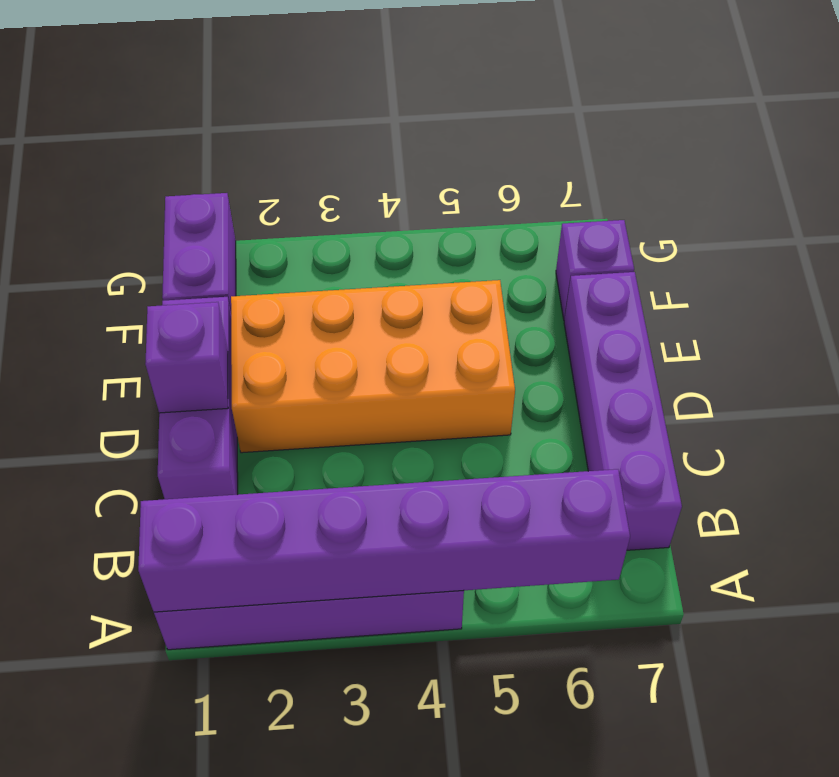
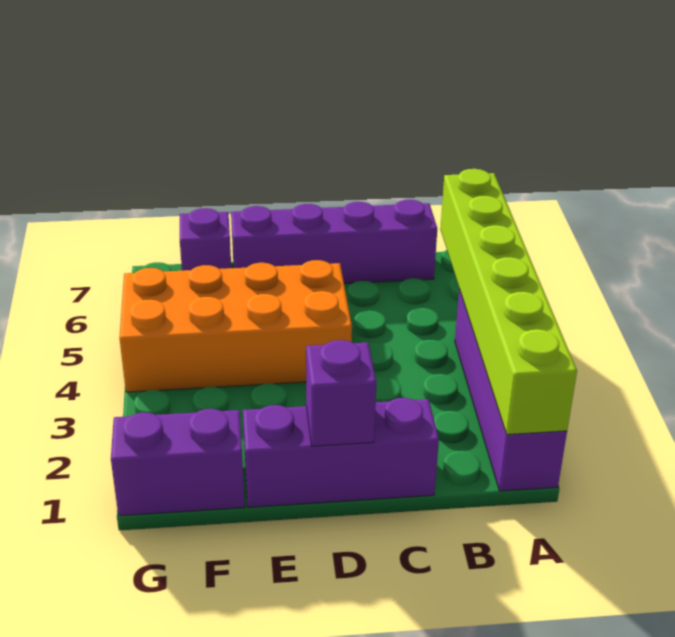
purple 1x6 brick [138,469,630,612] -> lime 1x6 brick [440,169,577,435]
orange 2x4 brick [231,280,515,453] -> orange 2x4 brick turned to [119,260,352,392]

